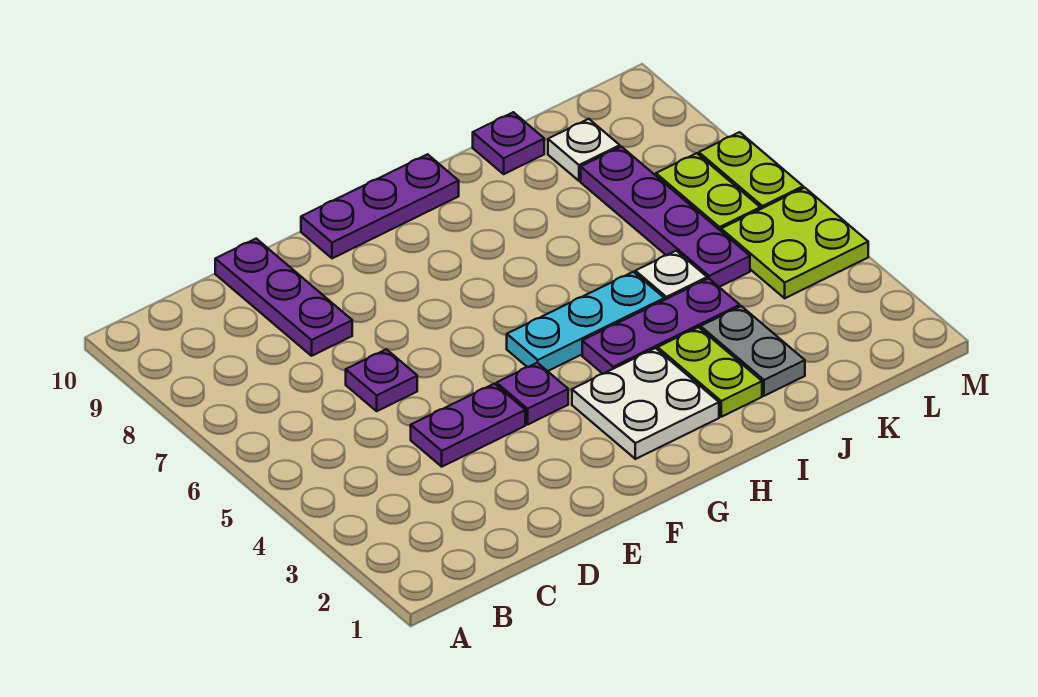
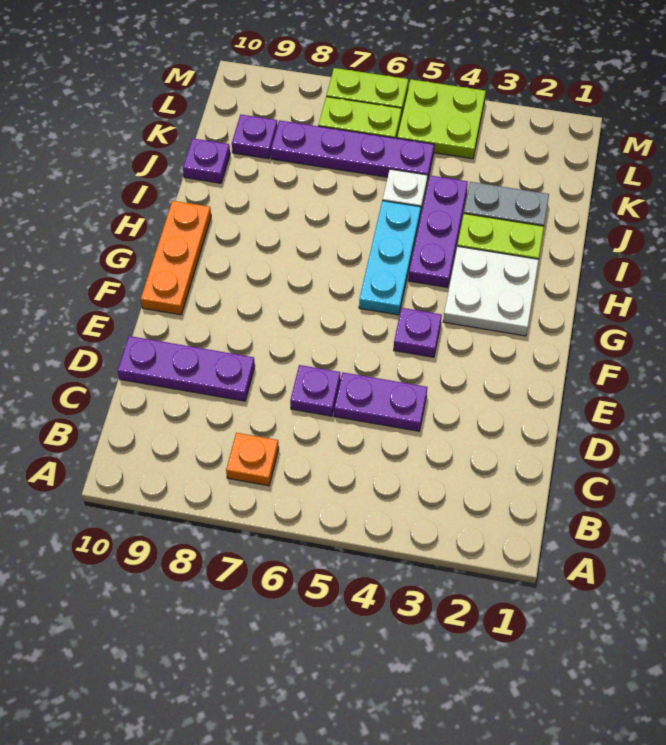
none -> orange 1x1 plate [226,433,279,486]
purple 1x2 plate [411,384,525,467] -> purple 1x2 plate turned to [334,372,427,431]
purple 1x3 plate [301,154,459,258] -> orange 1x3 plate [141,201,211,315]
white 1x1 plate [548,119,620,181] -> purple 1x1 plate [232,115,278,159]

